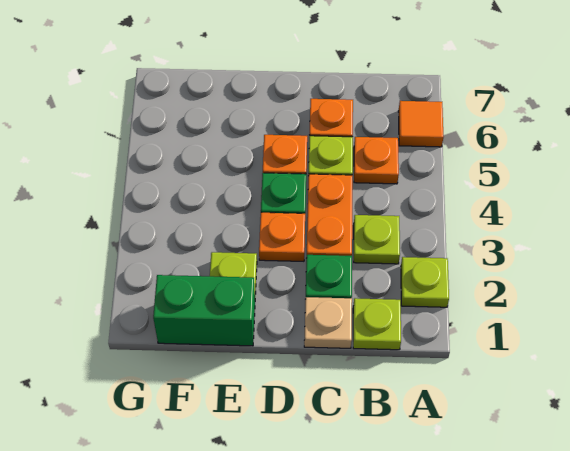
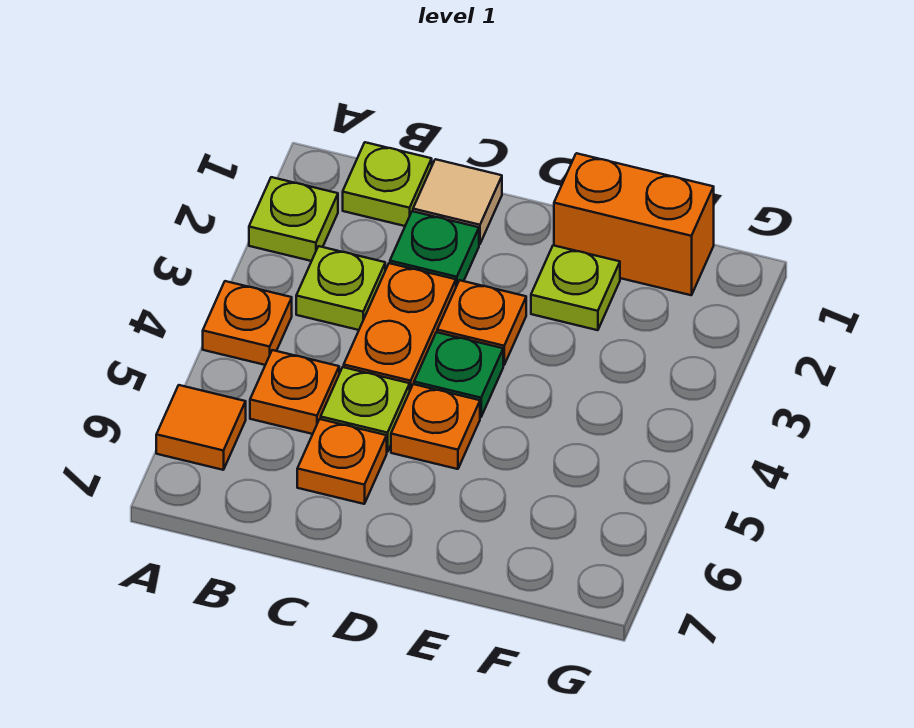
none -> orange 1x1 plate [203,281,292,365]
tan 1x1 plate [304,297,352,348] -> tan 1x1 tile [413,159,502,244]
green 1x2 brick [153,275,255,346] -> orange 1x2 brick [554,153,714,295]

